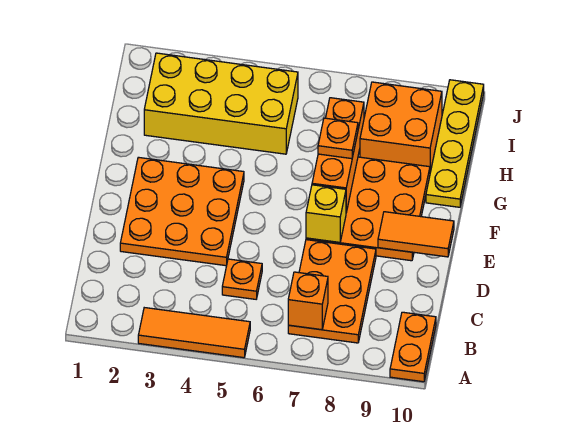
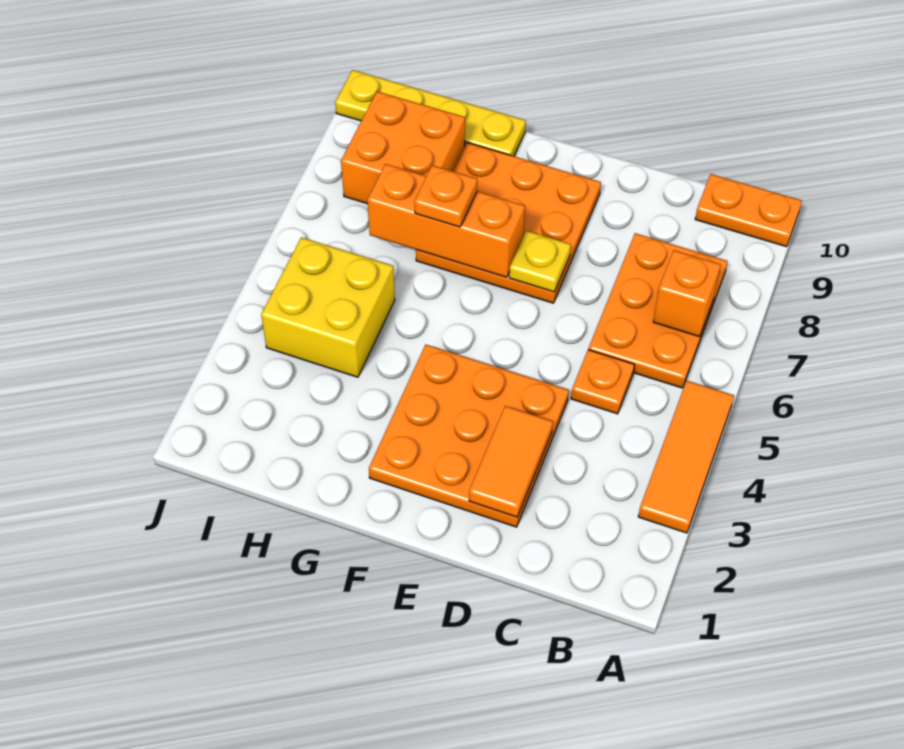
orange 2x3 plate [288,240,376,343] -> orange 2x3 plate turned to [588,233,727,388]
yellow 1x1 brick [306,185,346,242] -> yellow 1x1 plate [509,231,571,292]
orange 1x2 tile [378,212,454,257] -> orange 1x2 tile moved to [469,406,553,517]
yellow 2x4 brick [144,53,298,154] -> yellow 2x2 brick [261,237,395,377]

